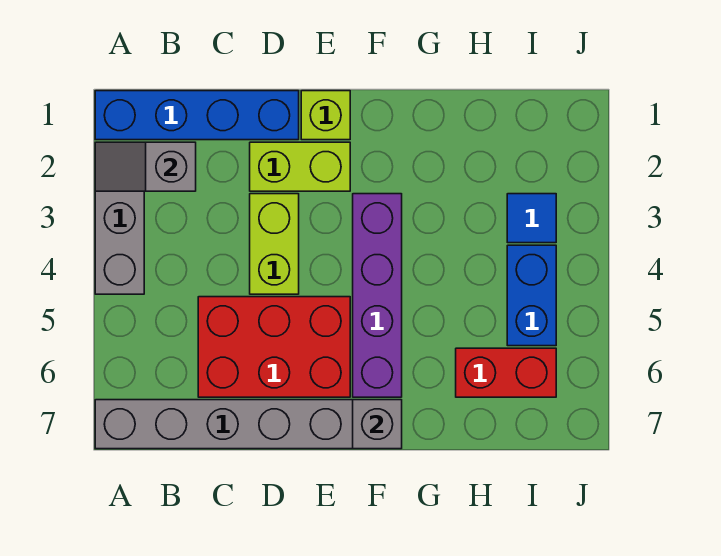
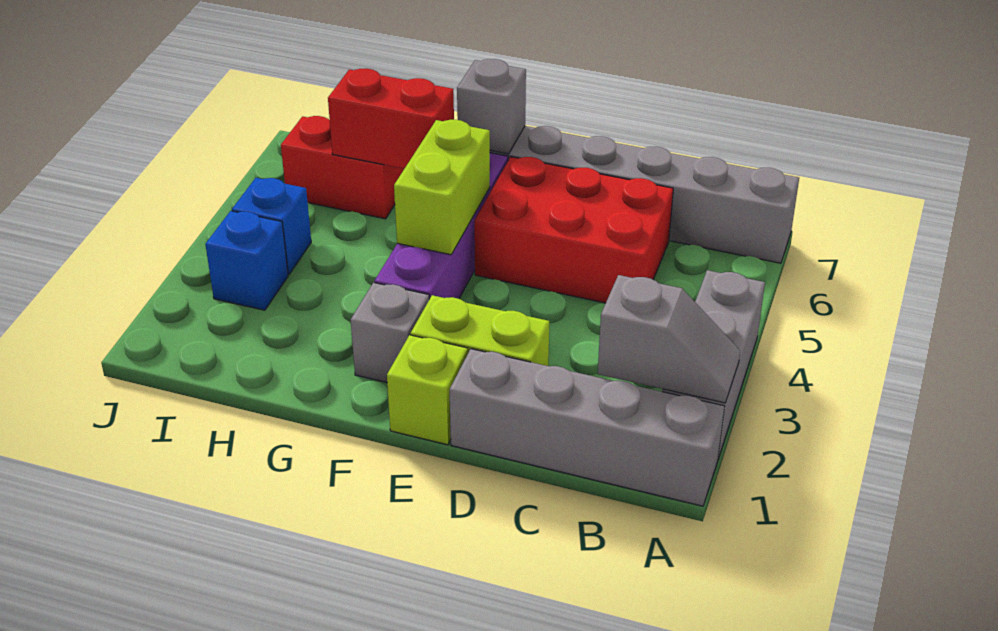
blue 1x4 brick [95,91,299,140] -> grey 1x4 brick [450,349,725,506]
lime 1x2 brick [250,194,299,294] -> lime 1x2 brick moved to [394,120,490,255]
none -> grey 1x1 brick [351,283,429,383]
none -> red 1x2 brick [328,68,454,169]
blue 1x1 tile [507,194,556,243] -> blue 1x1 brick [205,211,288,310]
blue 1x2 brick [507,245,556,346] -> blue 1x1 brick [232,178,311,274]

